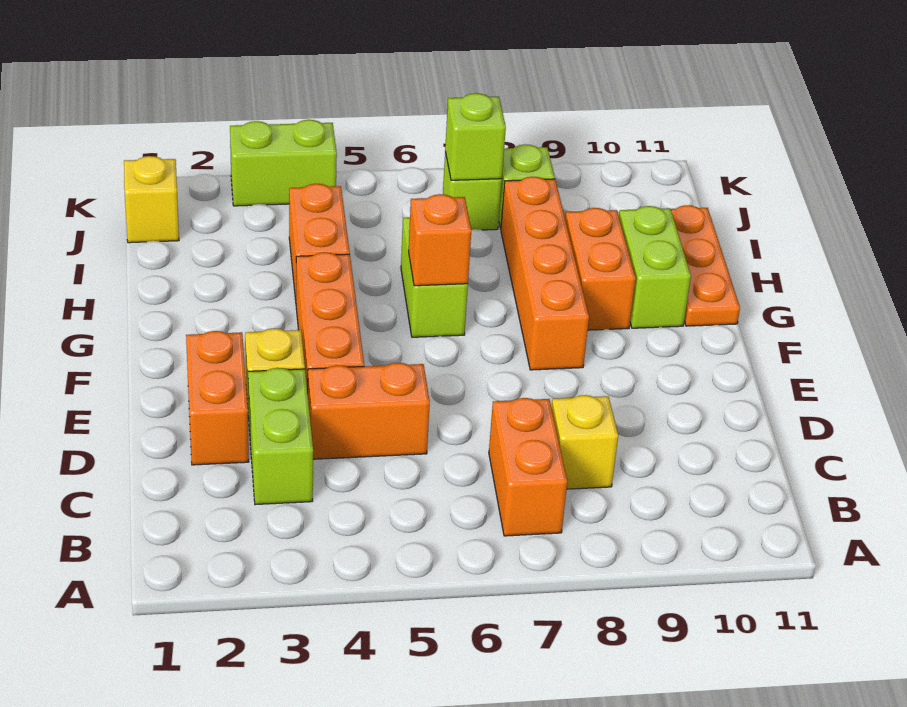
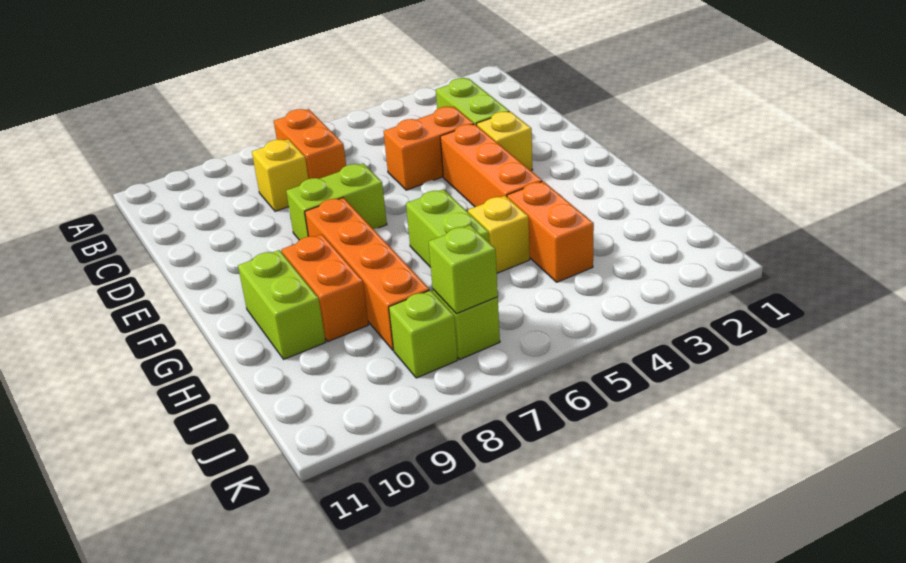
orange 1x2 brick [186,331,249,465] -> none
orange 1x1 brick [409,194,471,286] -> none
orange 1x3 plate [671,205,740,326] -> none
yellow 1x1 brick [124,156,179,243] -> yellow 1x1 brick moved to [468,196,530,273]
lime 1x2 brick [230,120,337,206] -> lime 1x2 brick moved to [286,163,387,240]

